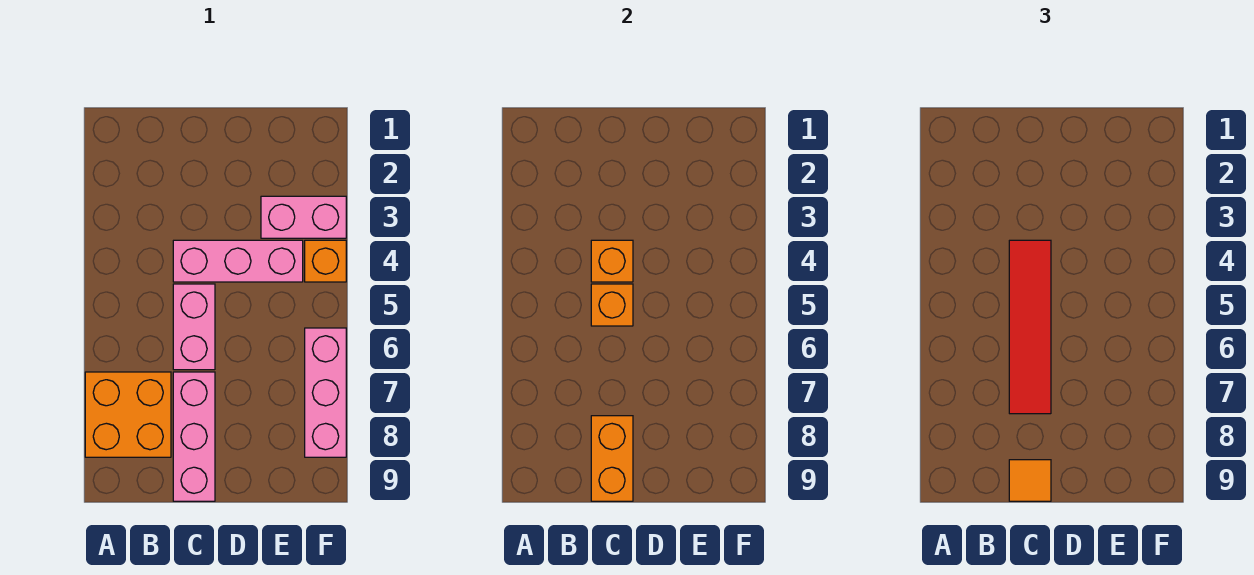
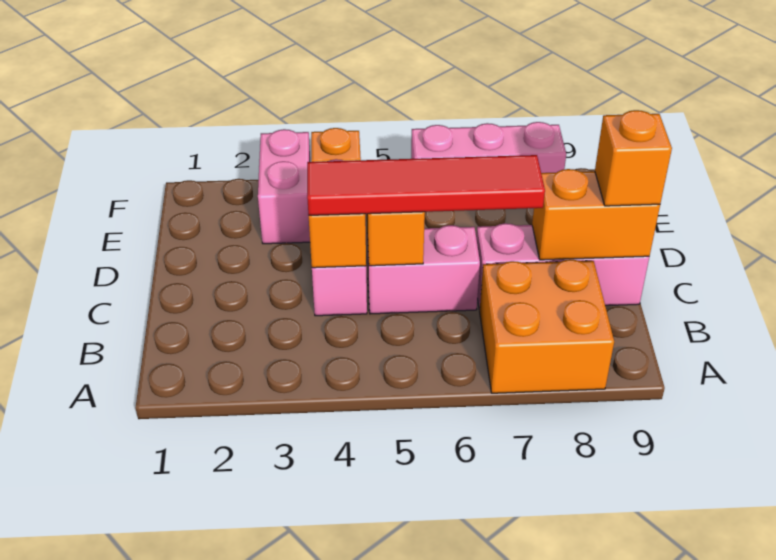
orange 1x1 tile [1009,460,1051,501] -> orange 1x1 brick [595,110,672,206]

